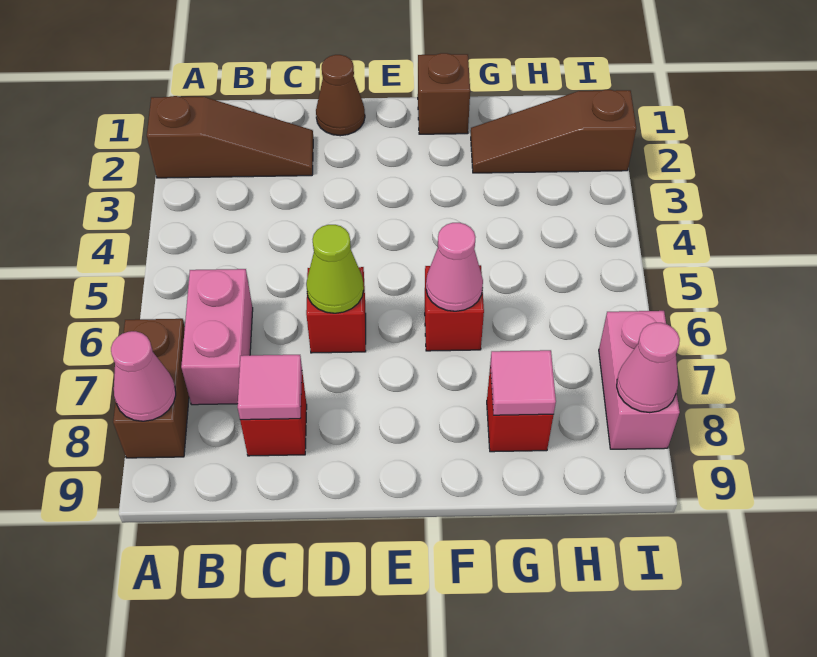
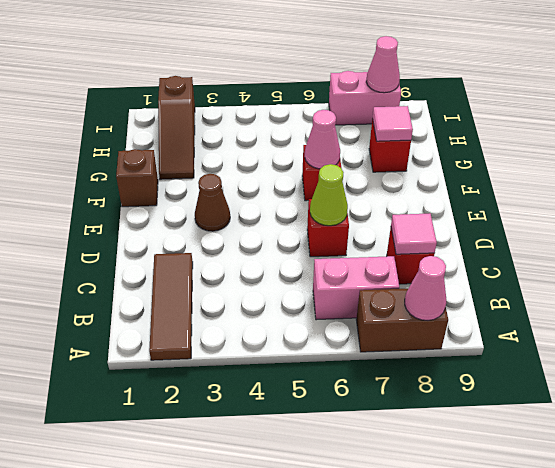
brown 1x3 slope [147,96,313,178] -> brown 1x3 tile [149,253,193,360]
brown 1x1 cone [316,55,365,136] -> brown 1x1 cone moved to [195,174,230,231]

